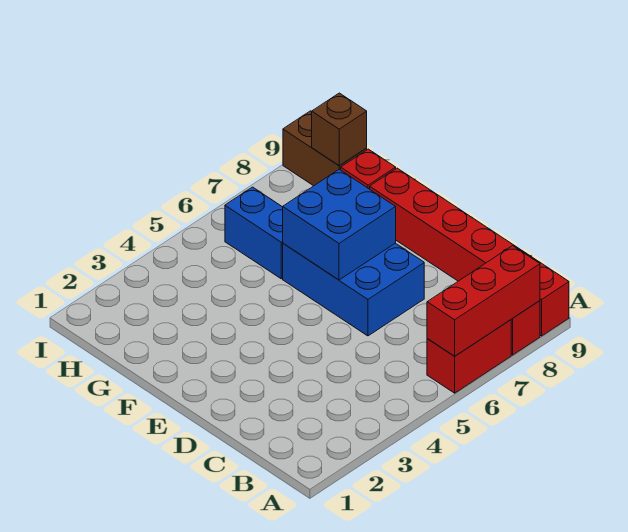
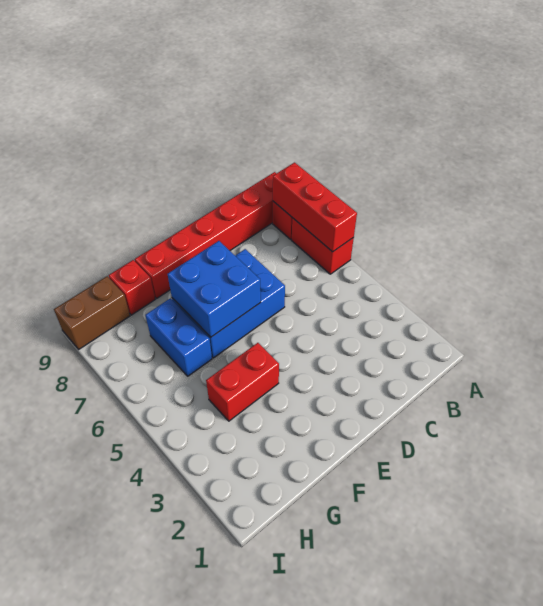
none -> red 1x2 brick [206,343,279,421]
blue 1x2 brick [225,187,283,279] -> blue 1x2 brick turned to [145,298,212,376]
brown 1x1 brick [312,93,367,166] -> none

